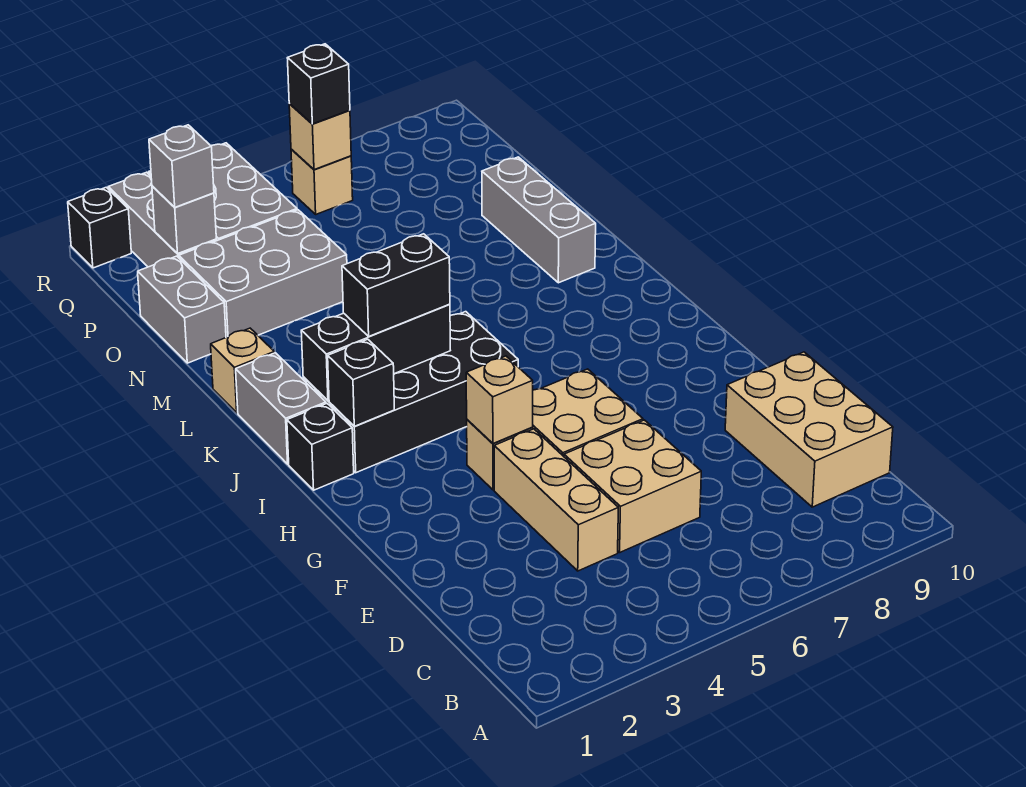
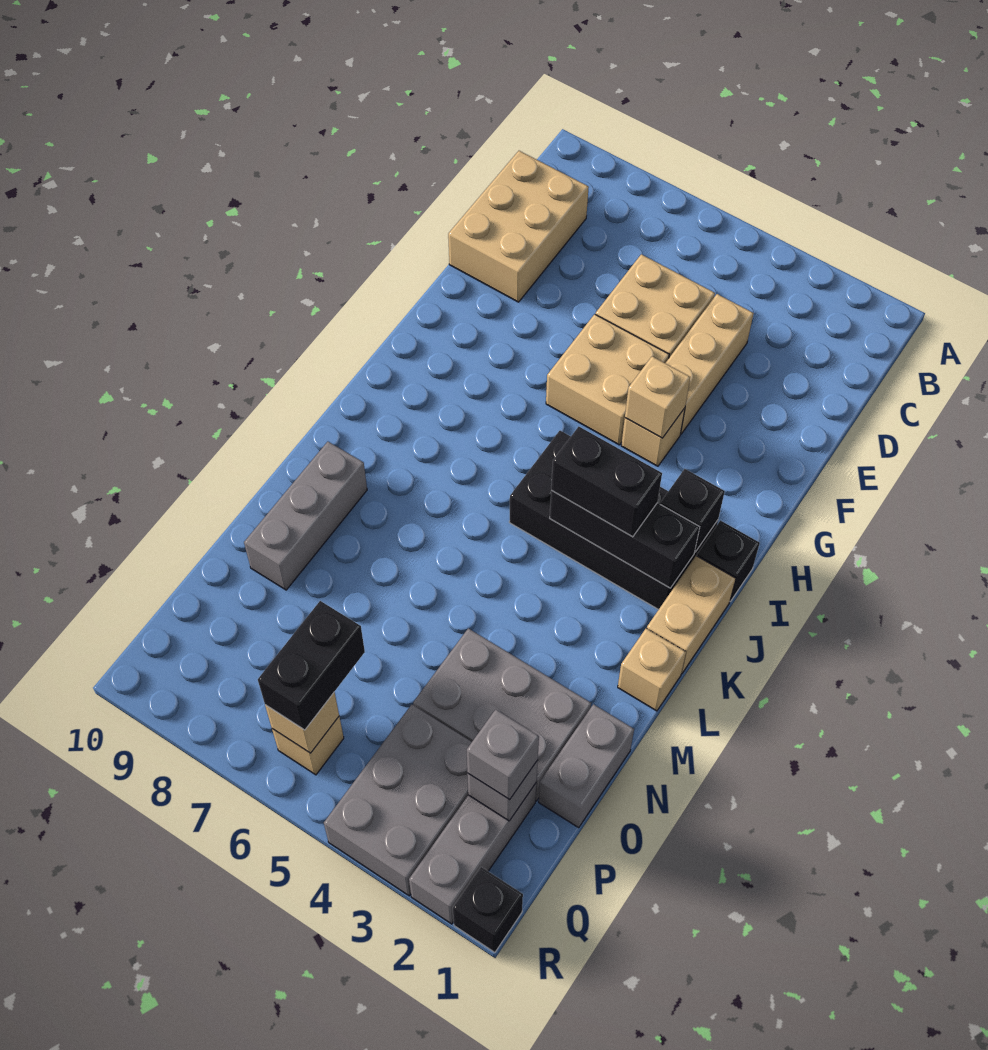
grey 1x2 brick [236,353,326,464] -> tan 1x2 brick [647,556,736,674]
black 1x1 brick [287,44,350,124] -> black 1x2 brick [258,601,365,730]

